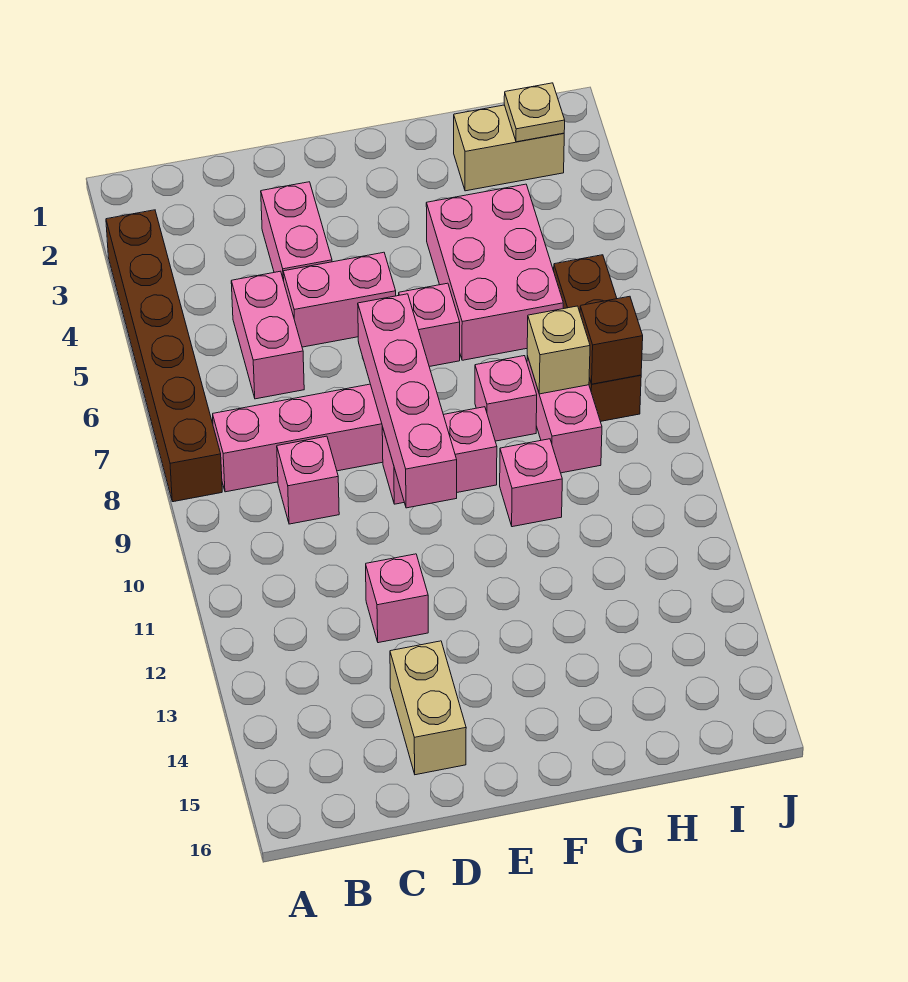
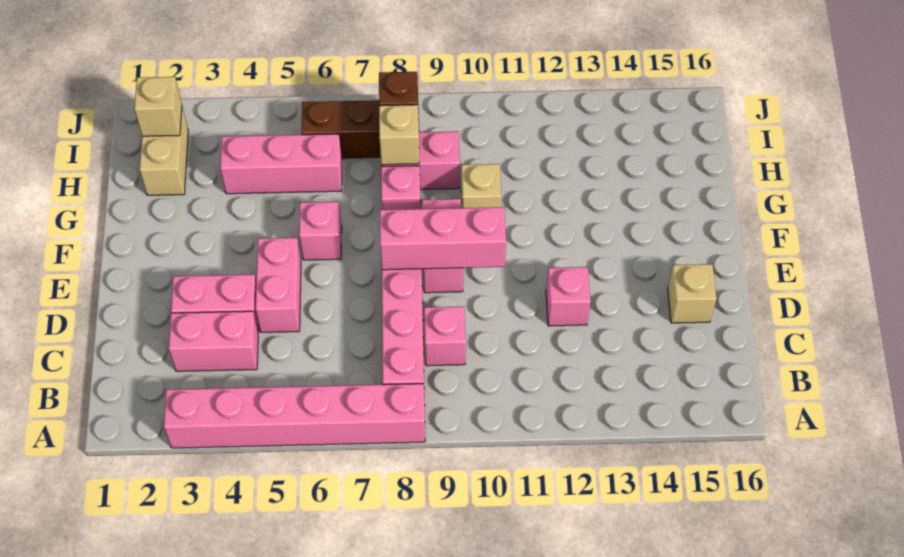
brown 1x6 brick [106,210,222,502] -> pink 1x6 brick [164,384,425,448]
pink 1x2 brick [231,271,304,399] -> pink 1x2 brick moved to [169,311,258,371]
tan 1x2 brick [390,641,466,775] -> tan 1x1 brick [668,264,716,323]
pink 1x4 brick [358,294,457,508] -> pink 1x3 brick [380,207,506,270]
pink 2x3 brick [426,184,563,360] -> pink 1x3 brick [220,134,342,194]
pink 1x1 brick [500,439,562,527] -> tan 1x1 brick [461,164,501,208]
tan 1x1 plate [504,83,565,142] -> tan 1x1 brick [134,77,182,136]

